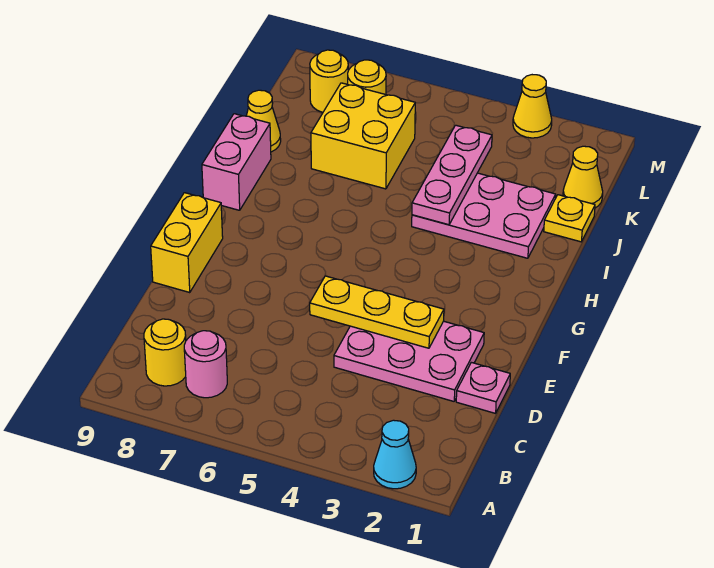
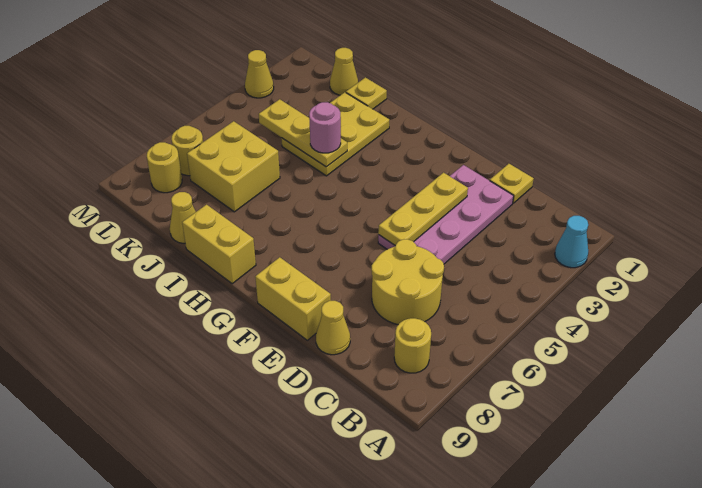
pink 1x1 round brick [184,331,227,398] -> pink 1x1 round brick moved to [309,102,341,153]
none -> yellow 2x2 round brick [371,239,444,325]
pink 1x1 plate [456,362,510,413] -> yellow 1x1 plate [490,164,534,203]
pink 2x3 plate [334,321,484,401] -> pink 2x4 plate [378,165,514,264]
none -> yellow 1x1 cone [316,301,350,355]
pink 1x2 brick [202,114,271,210] -> yellow 1x2 brick [182,205,256,284]
pink 2x3 plate [412,173,556,258] -> yellow 2x3 plate [281,92,389,176]
pink 1x3 plate [412,125,492,225] -> yellow 1x3 plate [259,99,347,167]

